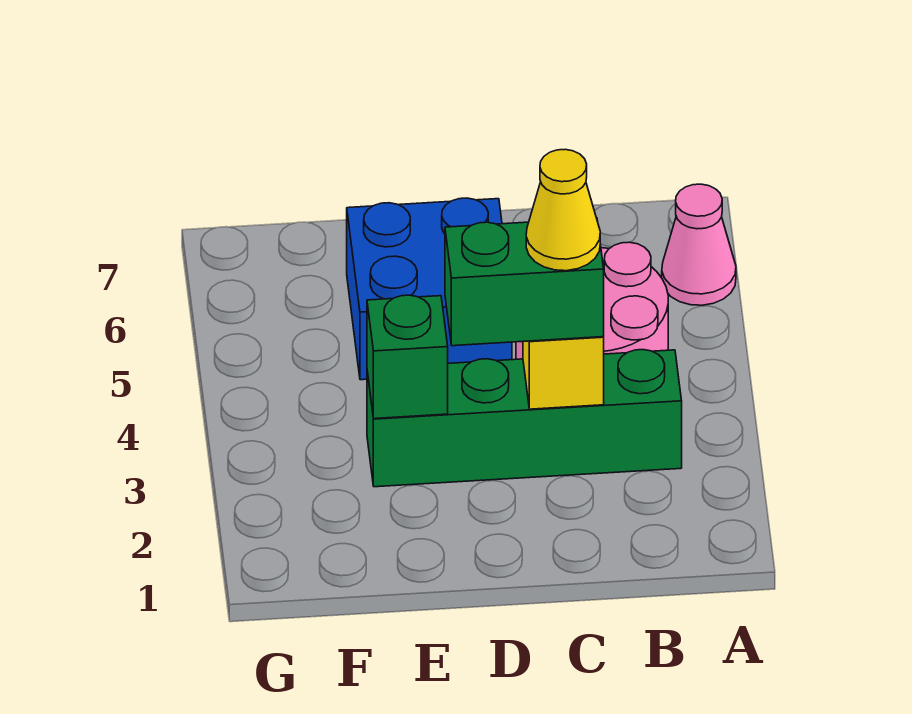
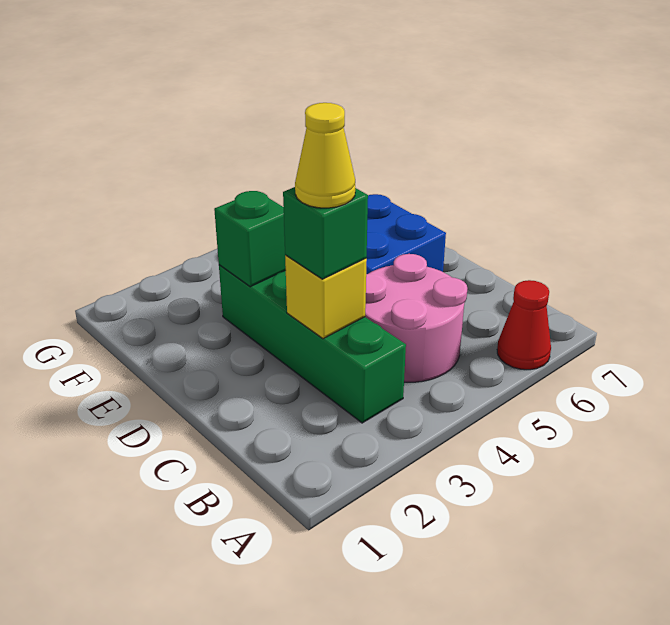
pink 1x1 cone [662,184,736,305] -> red 1x1 cone [497,280,551,370]
green 1x2 brick [445,222,604,346] -> green 1x1 brick [283,187,368,279]

